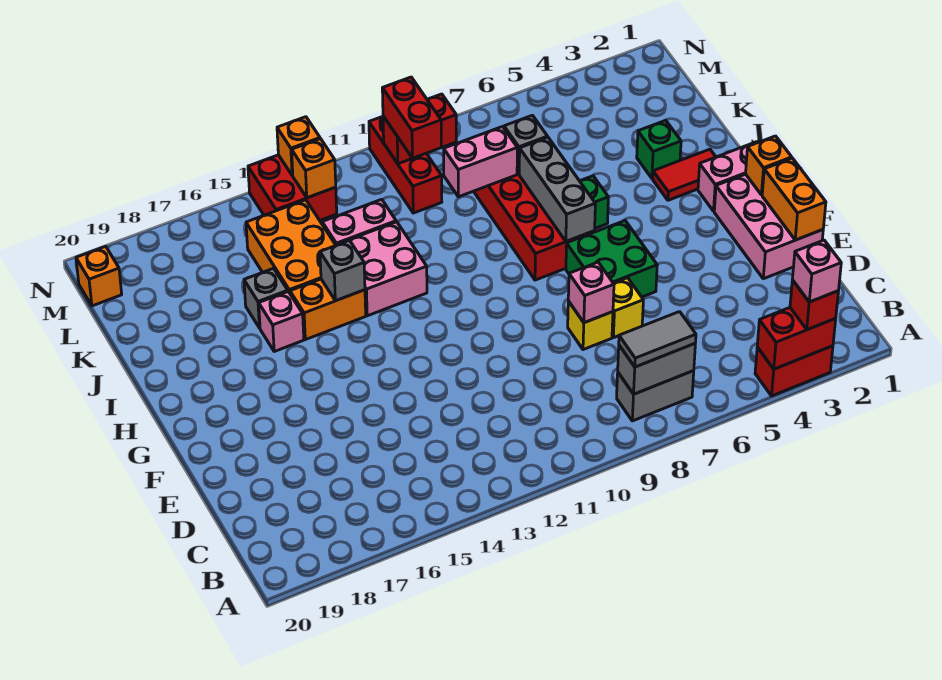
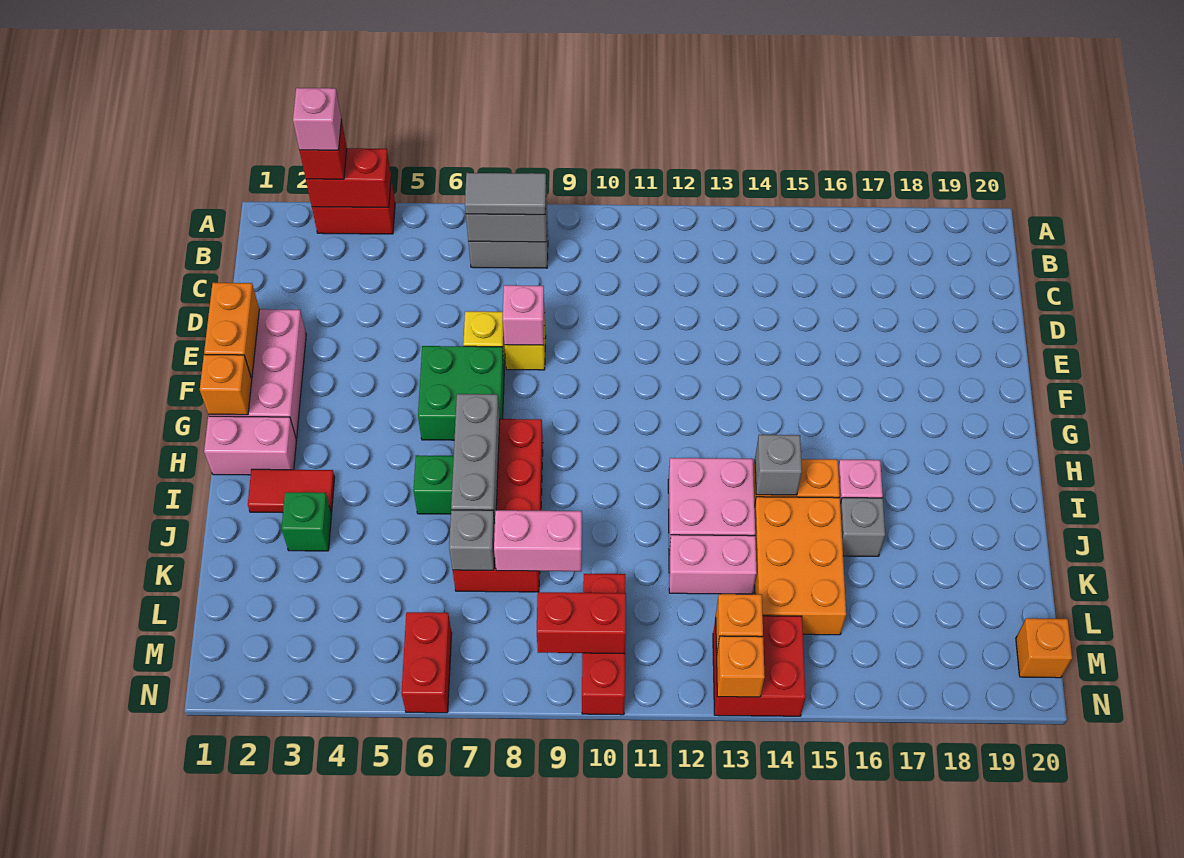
red 1x2 brick [382,77,441,158] -> red 1x2 brick moved to [401,612,452,713]

